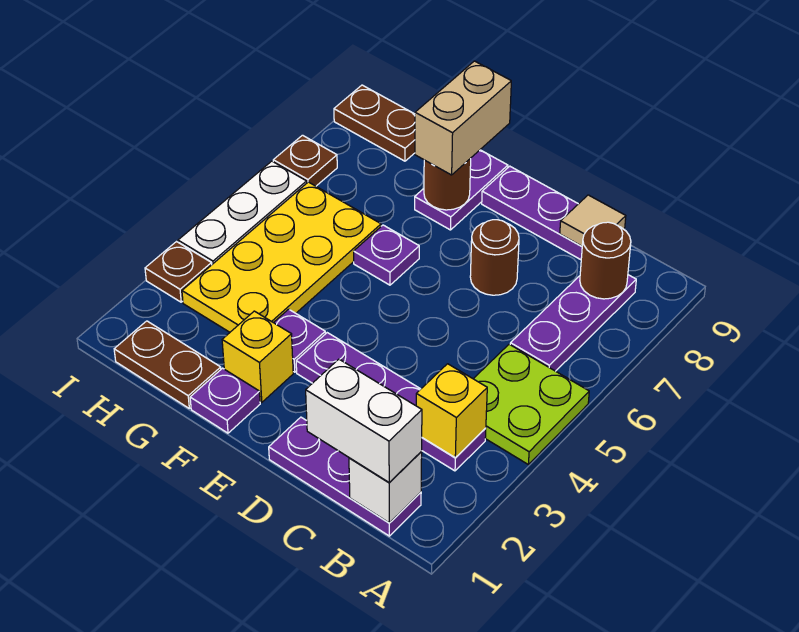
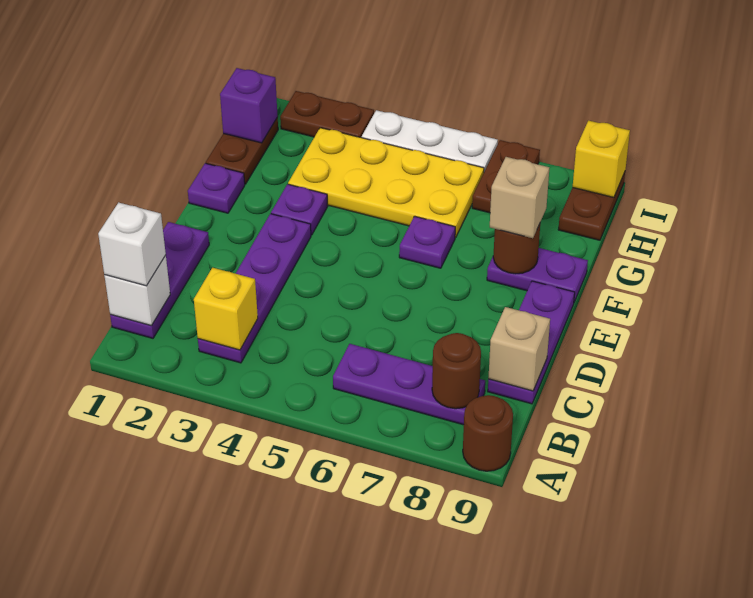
lime 2x2 plate [474,344,589,464] -> none
white 1x2 brick [306,359,422,483] -> white 1x1 brick [98,202,166,286]
tan 1x1 tile [560,195,626,246] -> tan 1x1 brick [488,307,550,391]
brown 1x1 round brick [470,220,519,295] -> brown 1x1 round brick moved to [463,395,513,471]
yellow 1x1 brick [222,311,293,402] -> yellow 1x1 brick moved to [573,121,630,197]
tan 1x2 brick [415,61,511,175] -> tan 1x1 brick [490,157,549,238]
none -> purple 1x1 brick [220,68,278,143]
brown 1x1 plate [145,242,212,302] -> brown 1x2 plate [280,91,374,138]
brown 1x1 plate [273,135,337,186] -> brown 1x2 plate [472,140,540,213]

